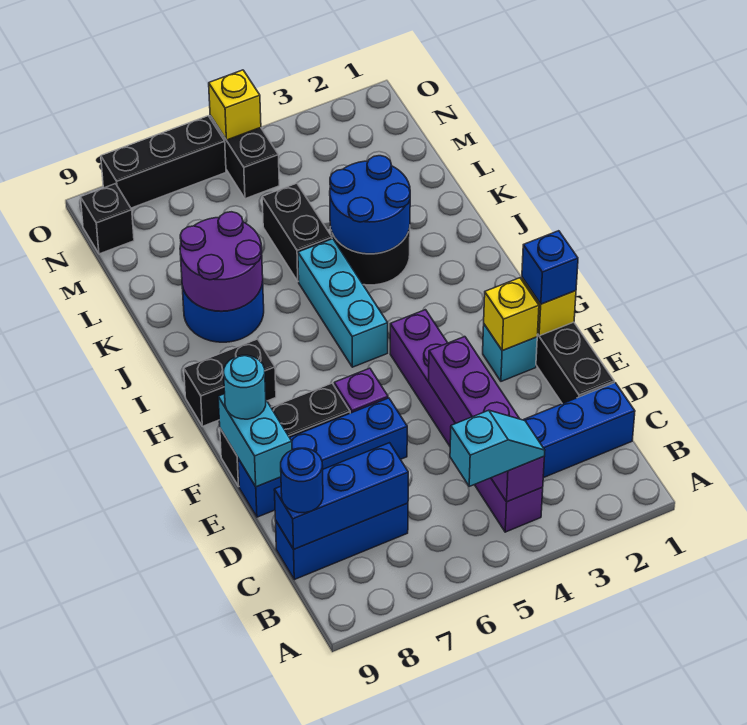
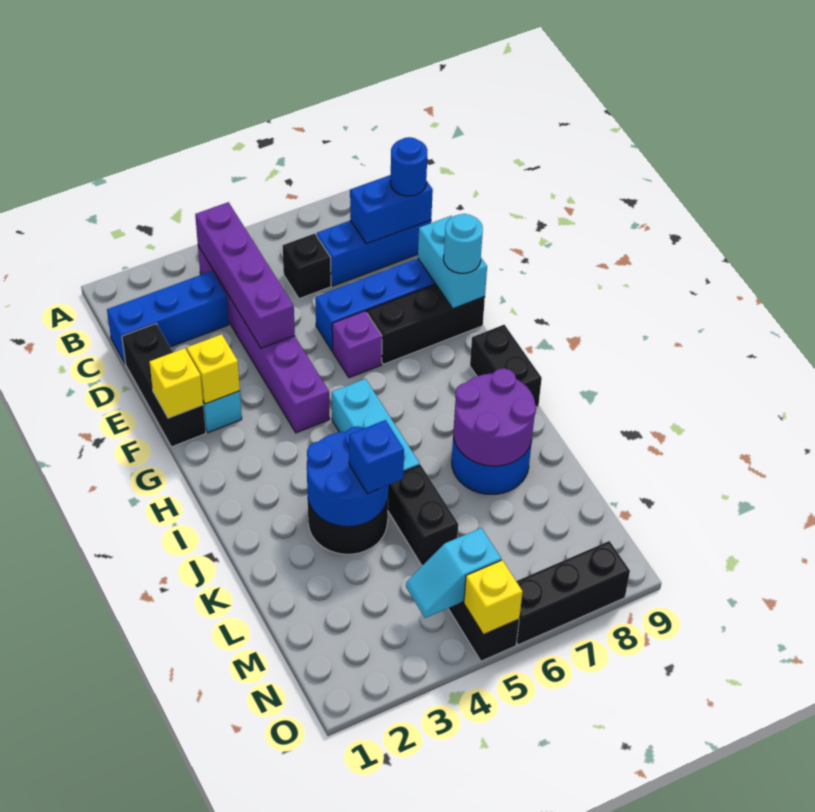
cyan 1x2 slope [450,410,545,486] -> cyan 1x2 slope moved to [406,528,501,618]
blue 1x3 brick [274,443,408,549] -> blue 1x2 brick [350,175,433,244]
blue 1x1 brick [522,231,578,304] -> blue 1x1 brick moved to [349,420,404,494]
black 1x2 brick [184,339,276,426] -> black 1x2 brick turned to [470,325,542,407]
black 1x1 brick [81,184,134,254] -> black 1x1 brick moved to [283,233,331,299]

